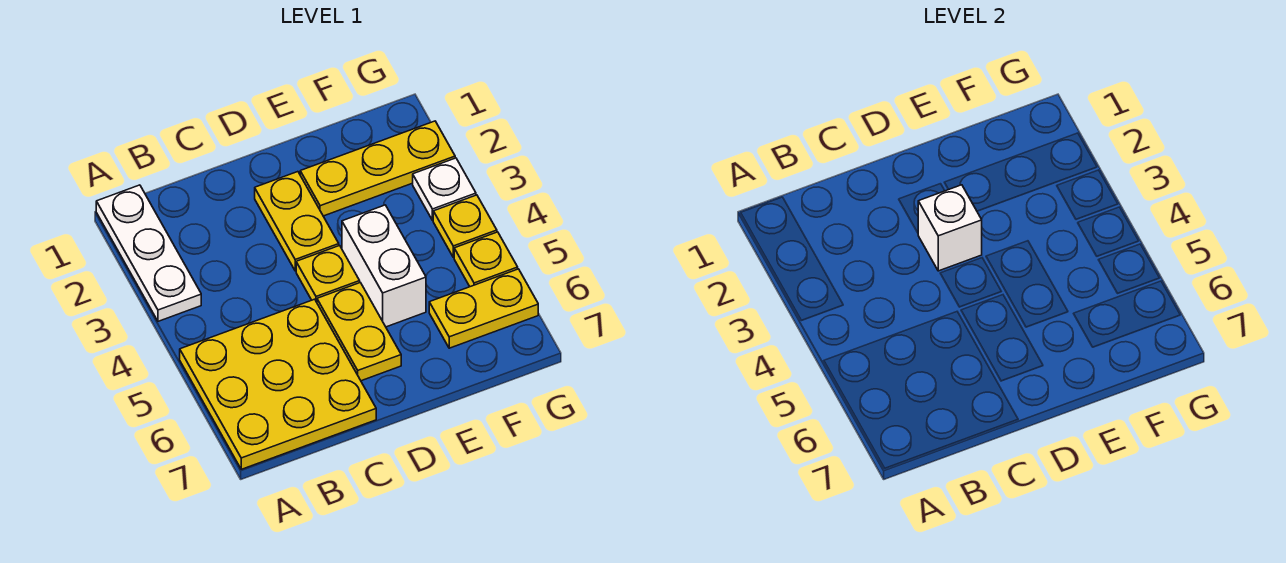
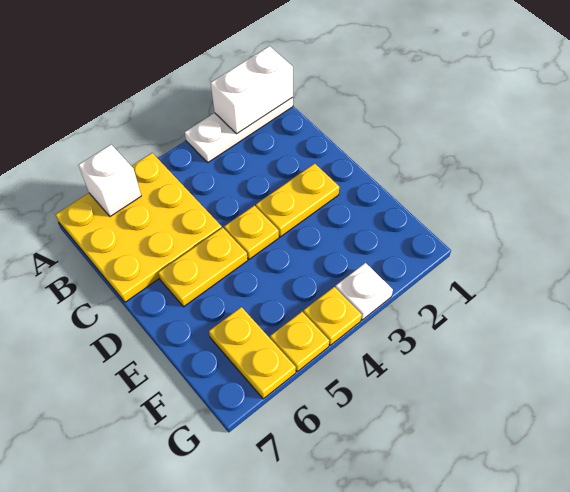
white 1x1 brick [918,185,982,271] -> white 1x1 brick moved to [78,145,141,216]
yellow 1x3 plate [300,121,455,216] -> none
white 1x2 brick [342,205,426,327] -> white 1x2 brick moved to [211,46,293,134]

